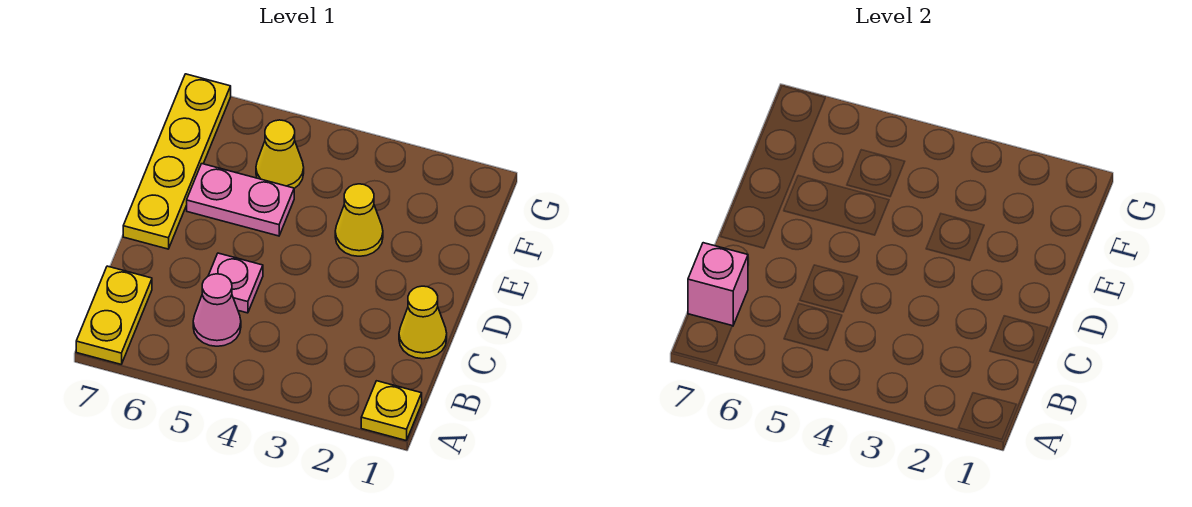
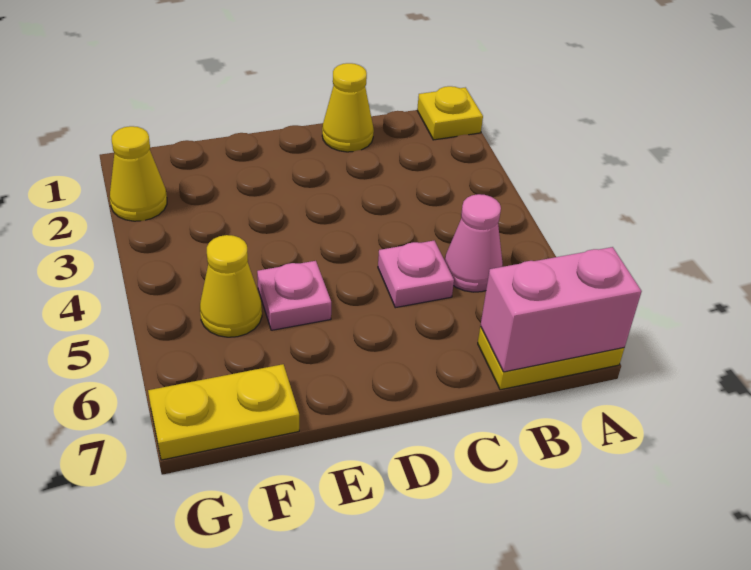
pink 1x1 brick [688,243,748,326] -> pink 1x2 brick [480,247,642,372]
yellow 1x4 plate [123,74,231,249] -> yellow 1x2 plate [148,364,299,460]
yellow 1x1 cone [335,184,383,256] -> yellow 1x1 cone moved to [110,126,167,221]
pink 1x2 plate [187,164,294,236] -> pink 1x1 plate [257,261,331,330]

